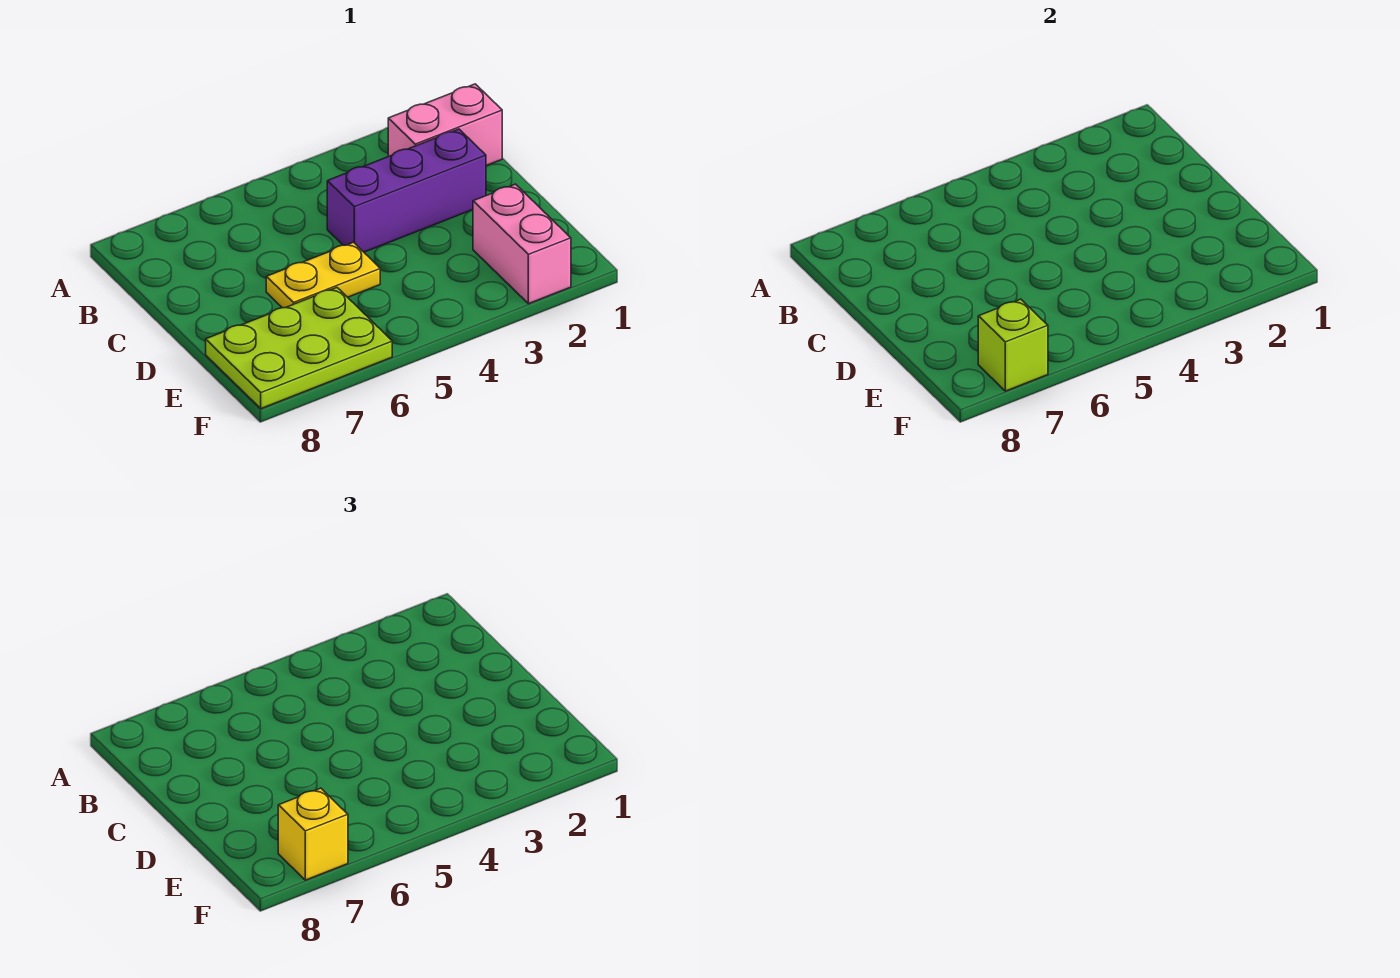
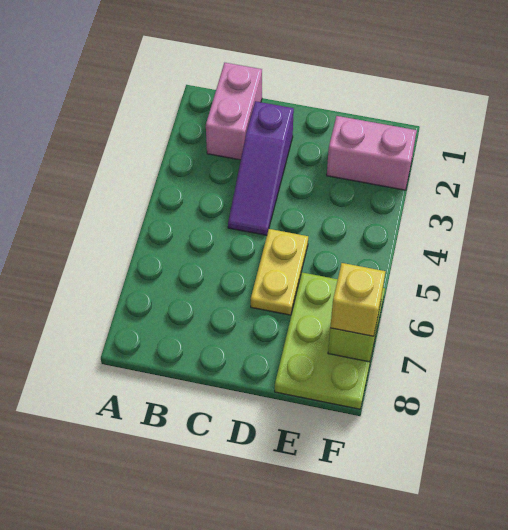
purple 1x3 brick [327,129,486,252] -> purple 1x3 slope [228,101,294,235]

